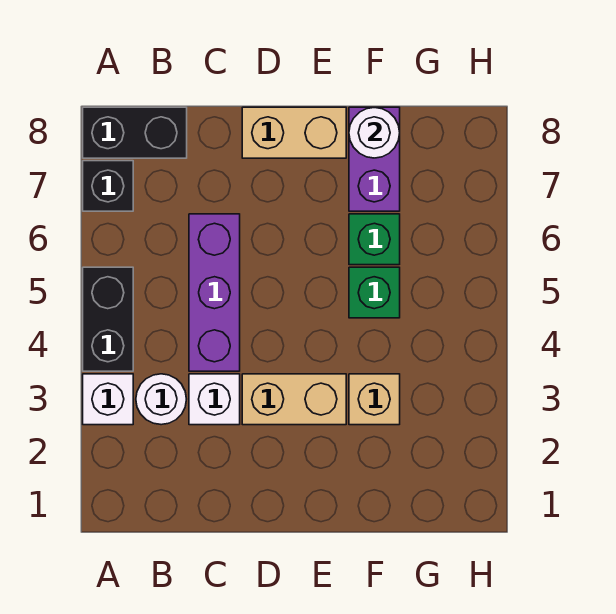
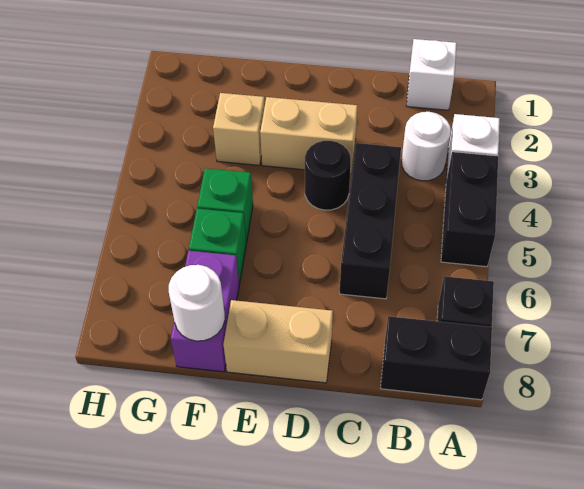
white 1x1 brick [189,374,240,425] -> white 1x1 brick moved to [406,39,457,110]
purple 1x3 brick [189,214,240,371] -> black 1x3 brick [340,143,401,299]
none -> black 1x1 round brick [305,141,351,210]

